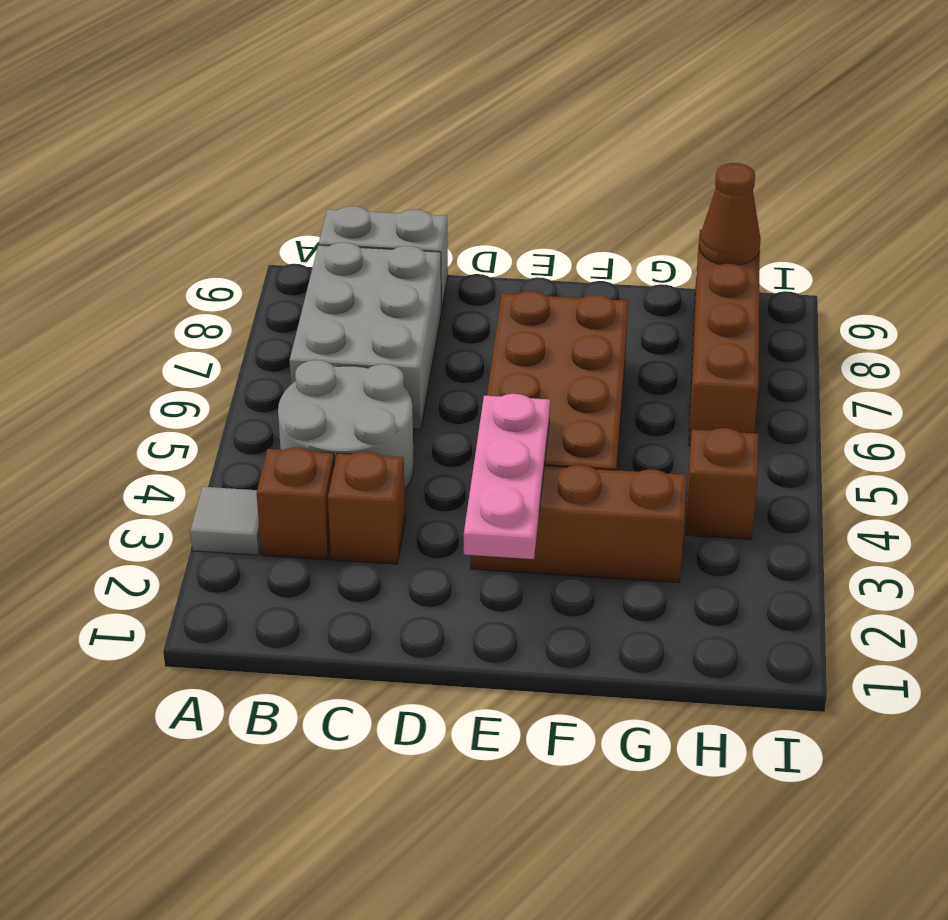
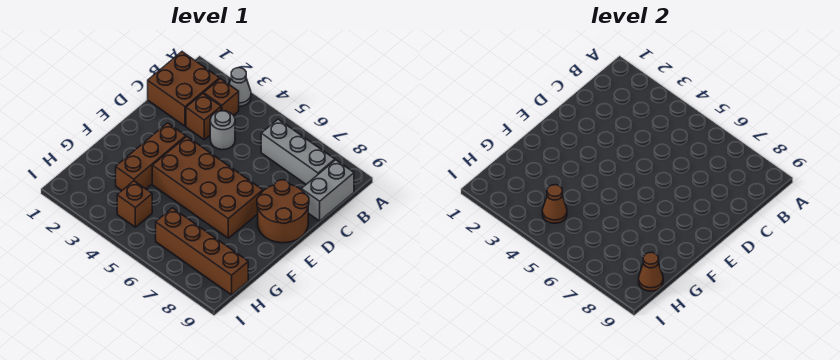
grey 1x1 tile [190,487,261,555] -> grey 1x1 cone [229,68,251,106]
none -> brown 2x2 brick [148,52,220,126]
grey 2x2 round brick [278,360,414,489] -> grey 1x1 round brick [210,111,235,150]
grey 2x3 brick [290,242,441,429] -> grey 1x3 brick [261,119,335,184]
none -> brown 2x2 round brick [257,180,309,243]
pink 1x3 plate [464,394,550,559] -> none
none -> brown 1x1 cone [542,185,567,223]

